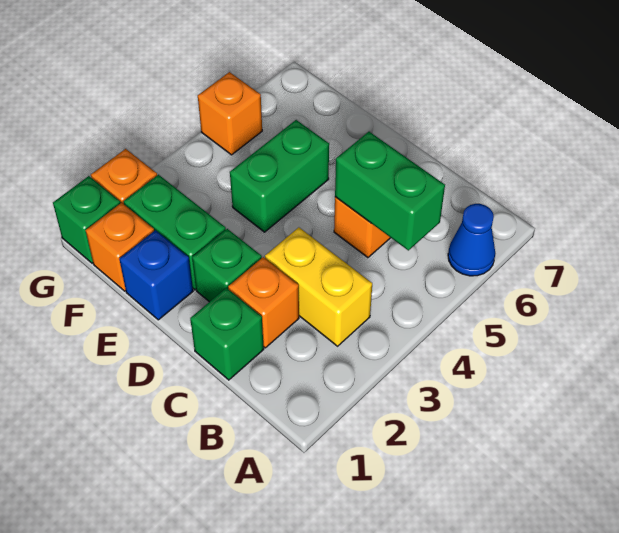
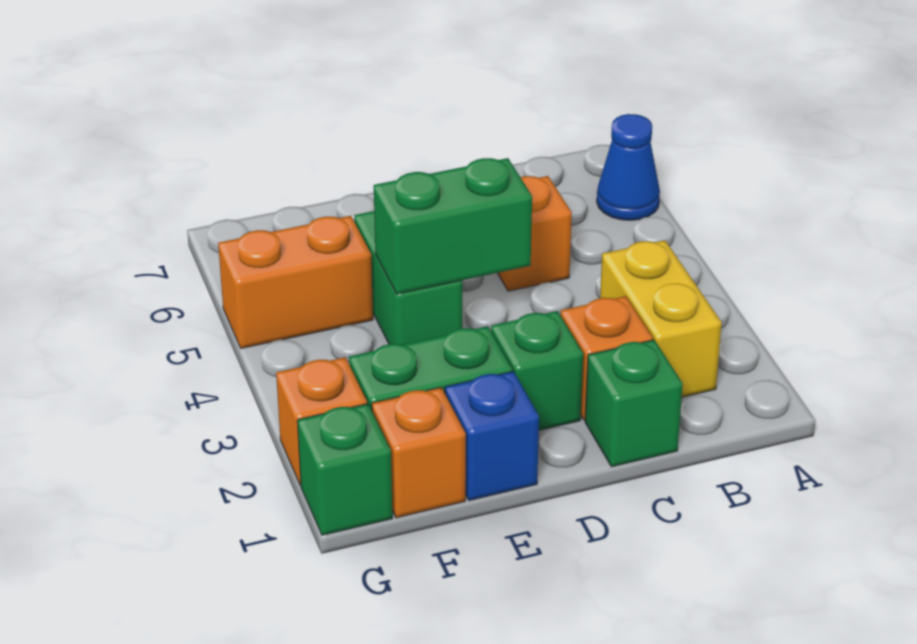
yellow 1x2 brick [265,227,372,346] -> yellow 1x2 brick turned to [600,240,722,397]
green 1x2 brick [335,132,445,250] -> green 1x2 brick moved to [374,158,532,294]
orange 1x1 brick [198,72,262,155] -> orange 1x2 brick [218,216,373,348]

